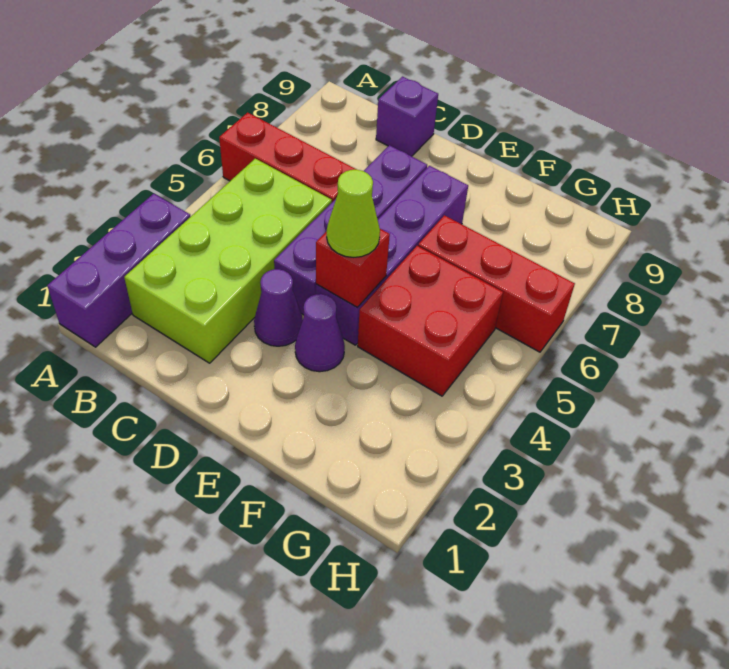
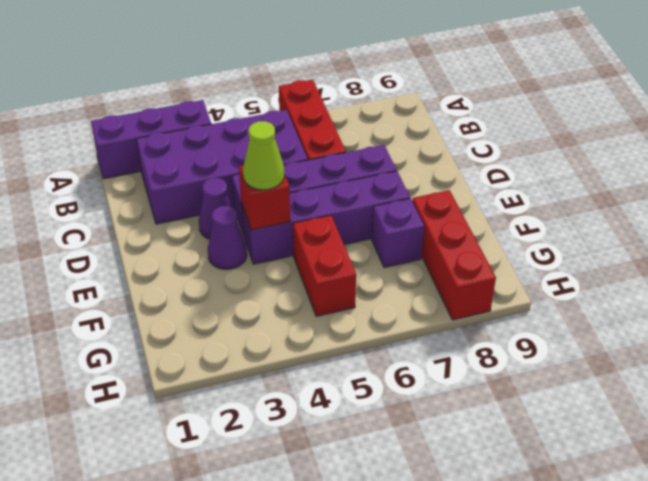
lime 2x4 brick [124,159,332,363] -> purple 2x4 brick [137,110,308,224]
purple 1x1 brick [376,77,438,156] -> purple 1x1 brick moved to [372,198,424,268]
red 2x2 brick [358,246,503,396] -> red 1x2 brick [293,215,356,316]
red 1x3 brick [418,215,575,352] -> red 1x3 brick moved to [412,190,496,320]

